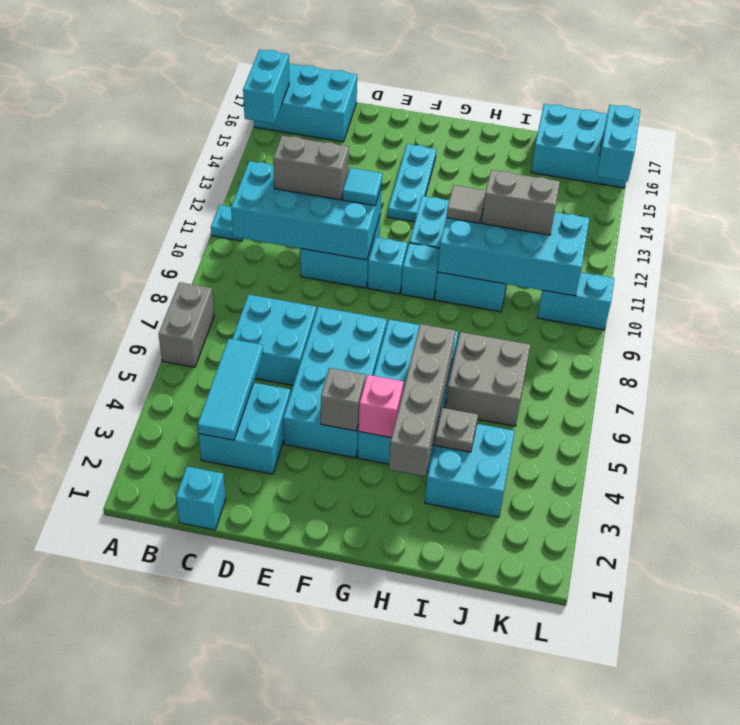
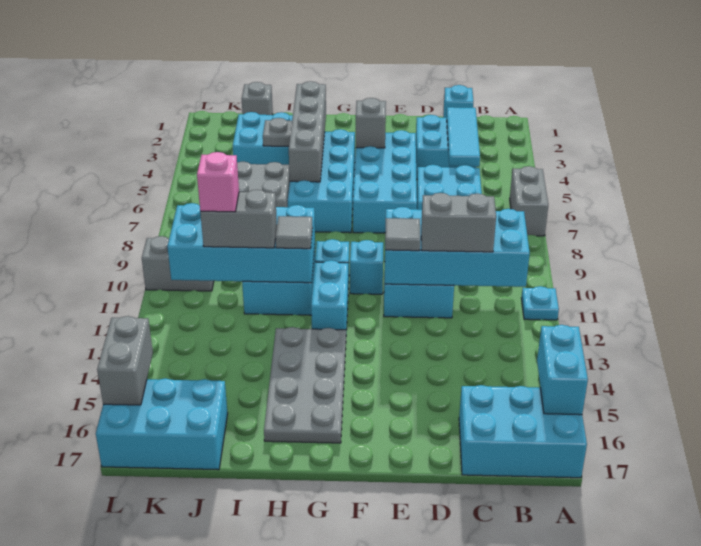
cyan 1x1 tile [343,168,383,206] -> grey 1x1 tile [385,218,420,251]
cyan 1x3 plate [388,144,436,222] -> none
pink 1x1 brick [358,375,404,438] -> pink 1x1 brick moved to [197,152,239,212]
none -> grey 2x4 plate [264,327,346,443]
none -> grey 1x1 brick [242,82,273,115]
cyan 1x2 brick [537,272,614,330] -> grey 1x2 brick [142,236,214,291]
cyan 1x2 brick [597,105,640,182] -> grey 1x2 brick [97,316,153,405]

